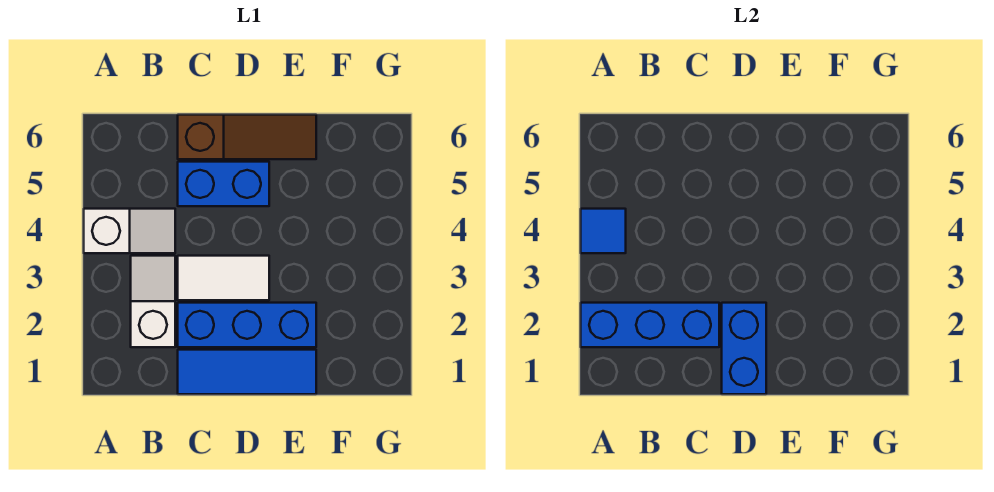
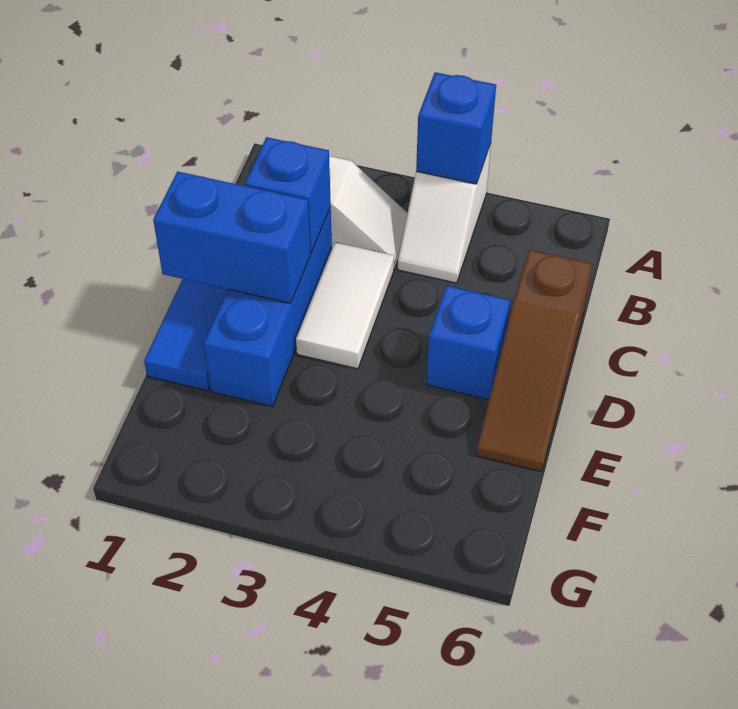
blue 1x3 brick [581,303,719,347] -> blue 1x1 brick [245,137,331,252]
blue 1x1 tile [581,209,626,253] -> blue 1x1 brick [416,72,496,184]
blue 1x2 brick [178,162,269,206] -> blue 1x1 brick [427,286,510,400]

